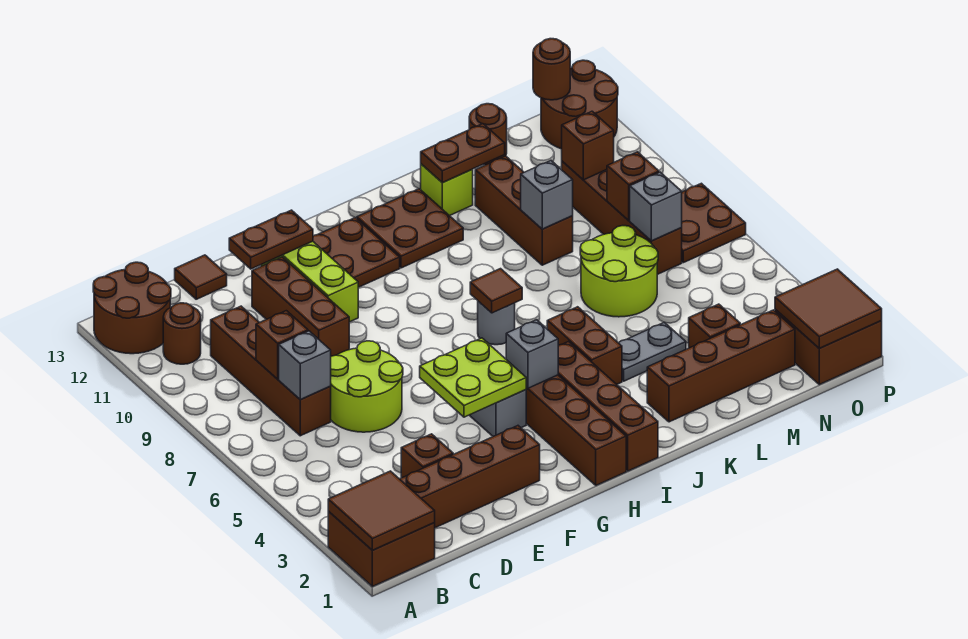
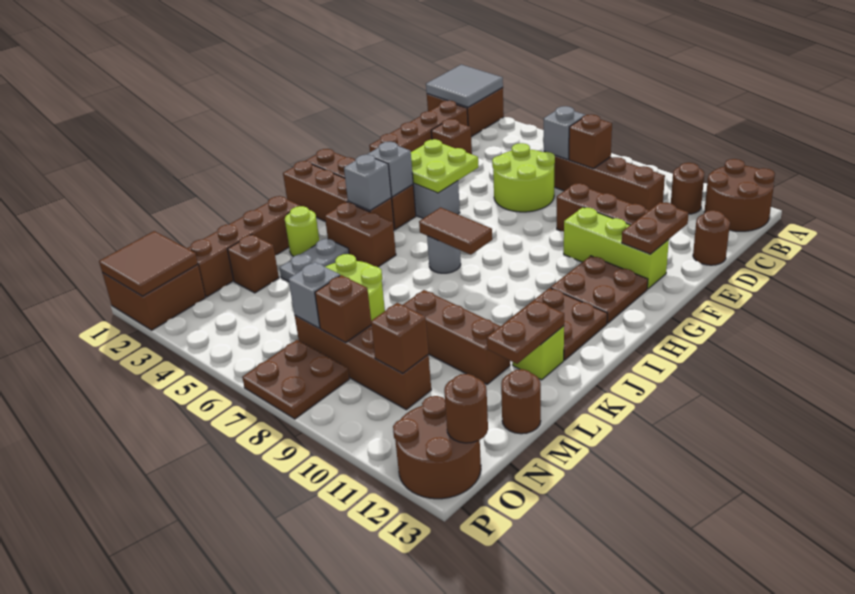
brown 2x2 tile [328,471,435,550] -> grey 2x2 tile [426,64,503,107]
brown 1x1 tile [175,255,227,299] -> brown 1x1 round brick [693,210,730,265]
brown 1x1 tile [470,269,522,313] -> brown 1x2 tile [419,207,492,255]
none -> lime 1x1 round brick [285,206,320,257]
grey 1x1 brick [521,161,573,229] -> grey 1x1 brick moved to [344,155,391,211]

